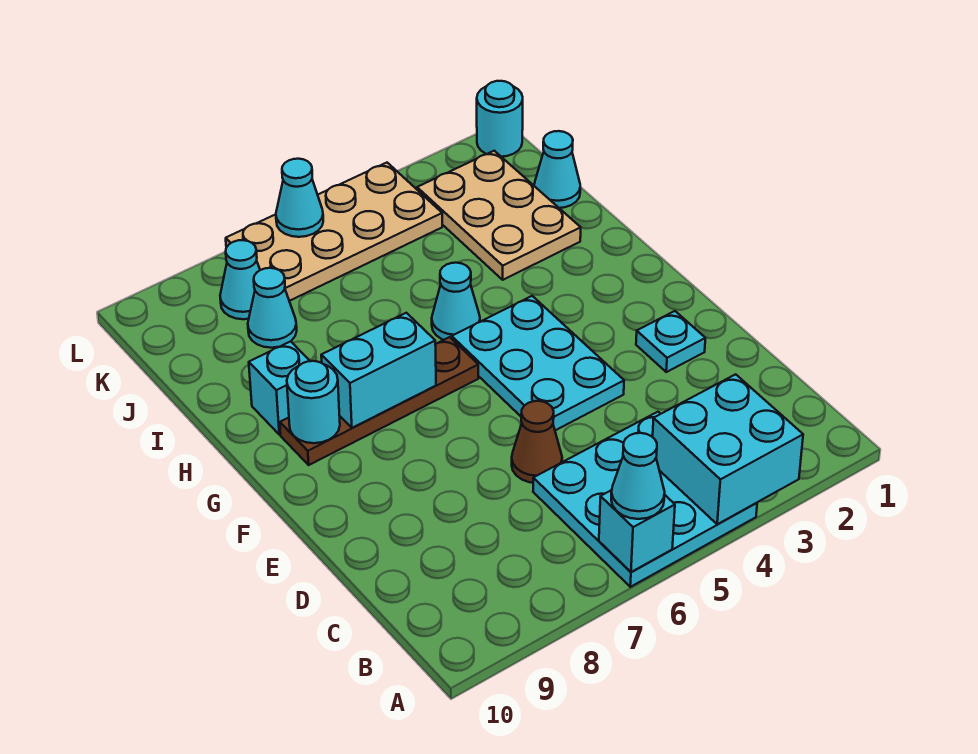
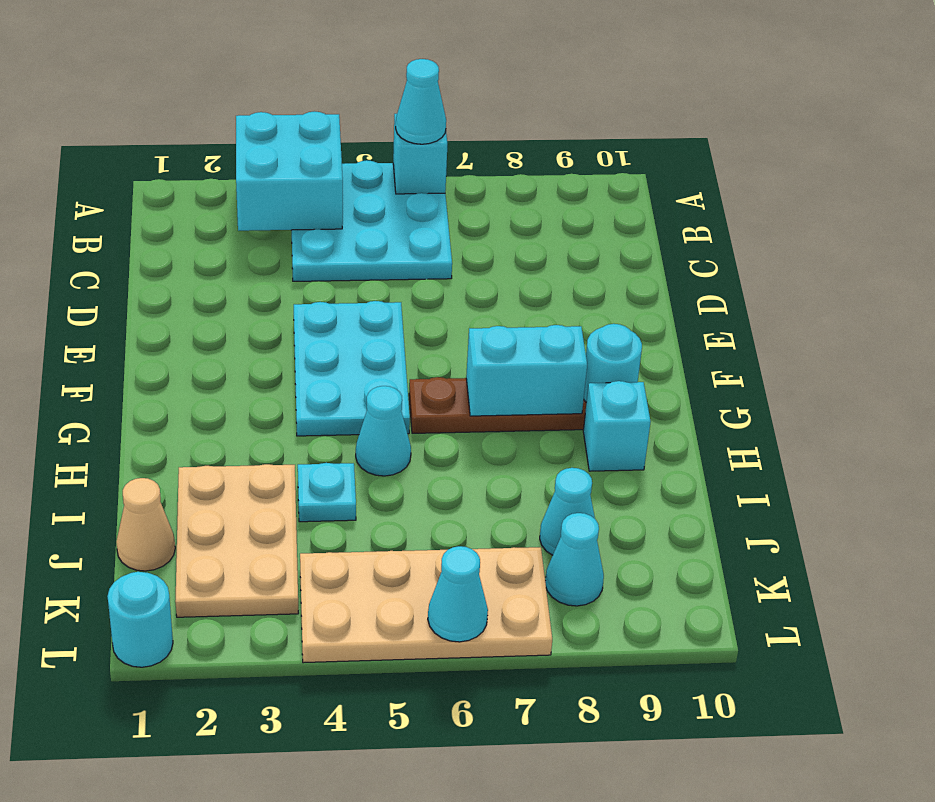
brown 1x1 cone [512,401,562,483] -> none
cyan 1x1 plate [636,311,705,372] -> cyan 1x1 plate moved to [298,463,356,522]
cyan 1x1 cone [534,131,580,208] -> tan 1x1 cone [116,478,175,571]

